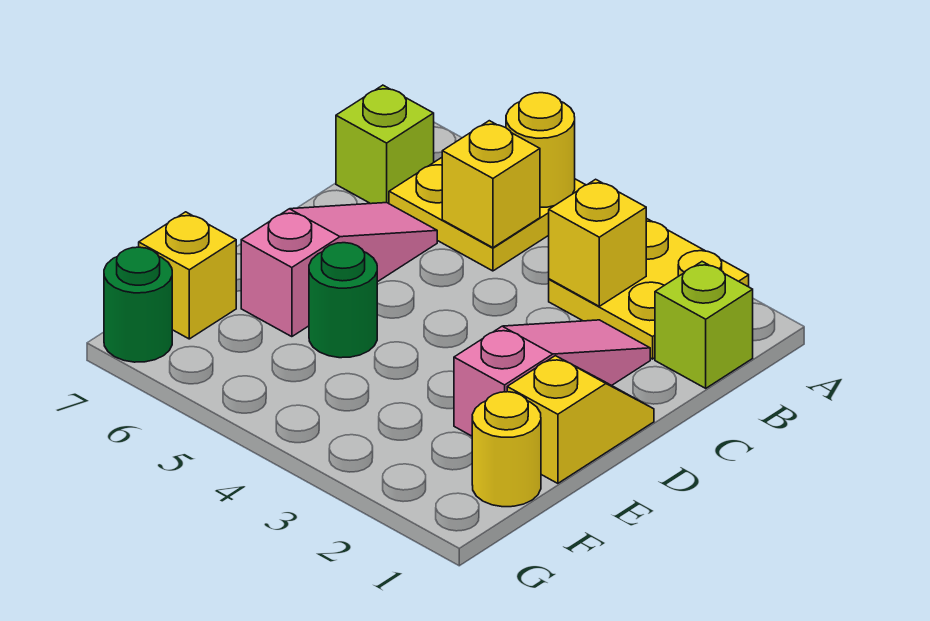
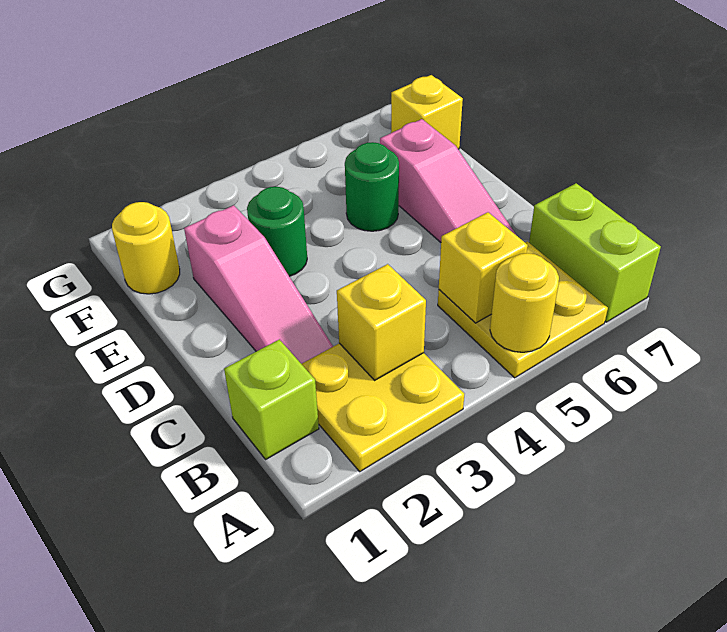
lime 1x1 brick [336,85,434,204] -> lime 1x2 brick [529,183,661,322]
yellow 1x2 slope [507,356,654,483] -> none
green 1x1 round brick [104,247,172,362] -> green 1x1 round brick moved to [247,187,307,276]

